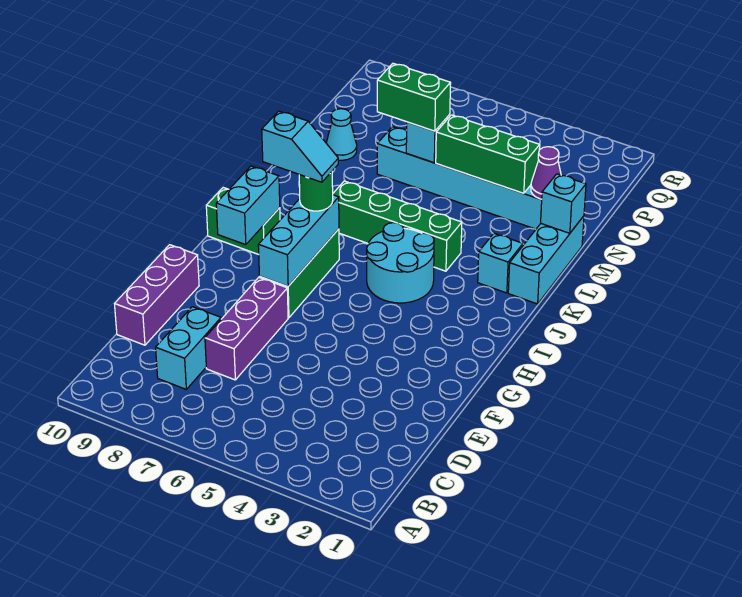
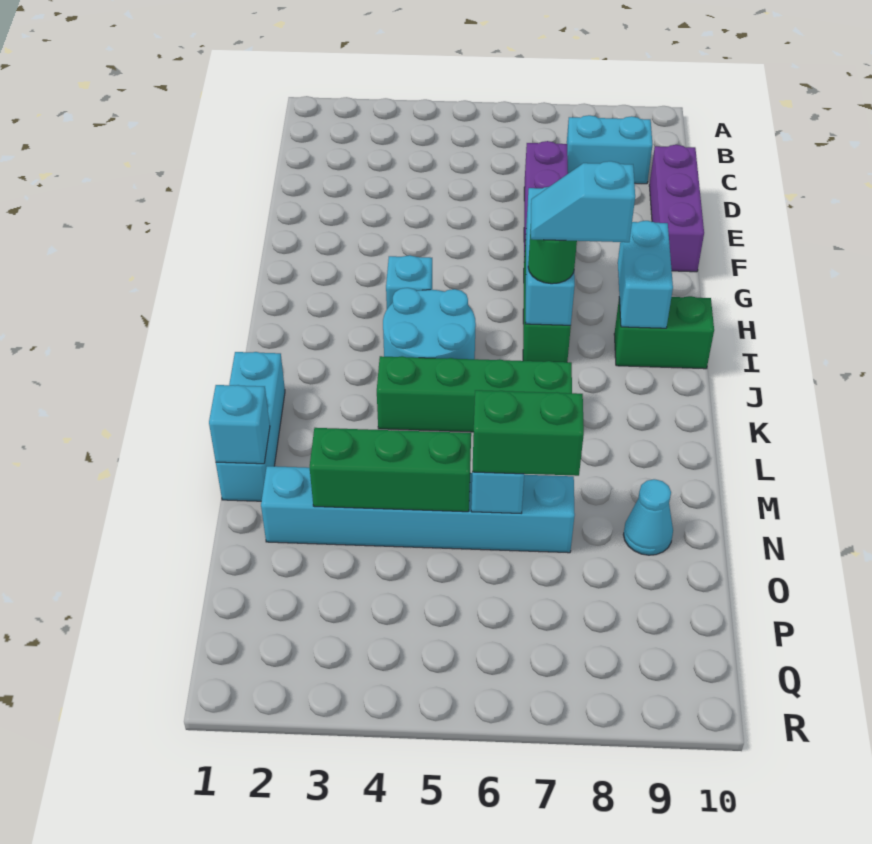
cyan 1x2 brick [156,307,221,389] -> cyan 1x2 brick turned to [567,115,653,184]
cyan 1x1 brick [478,233,523,293] -> cyan 1x1 brick moved to [386,255,432,309]
purple 1x1 cone [531,147,561,199] -> none

